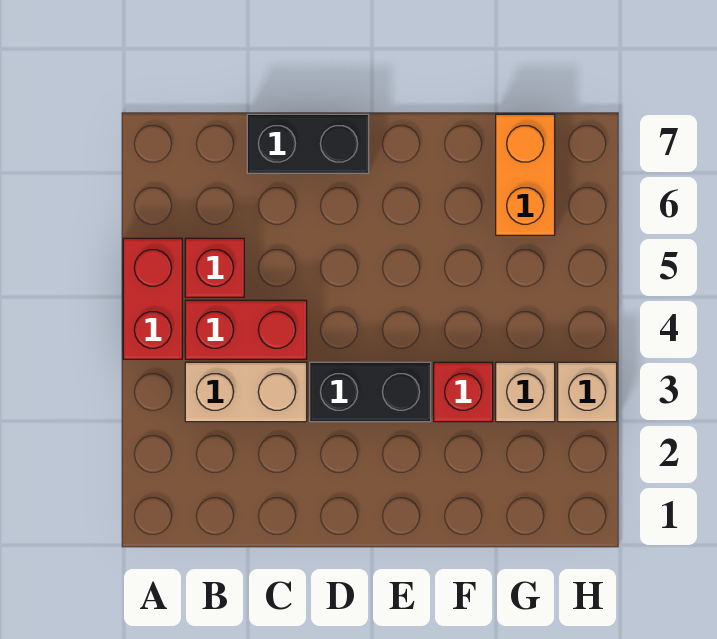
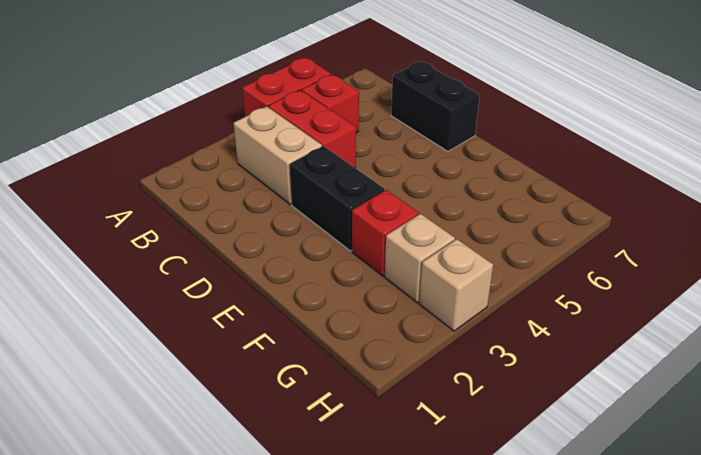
orange 1x2 brick [496,114,555,235] -> none

